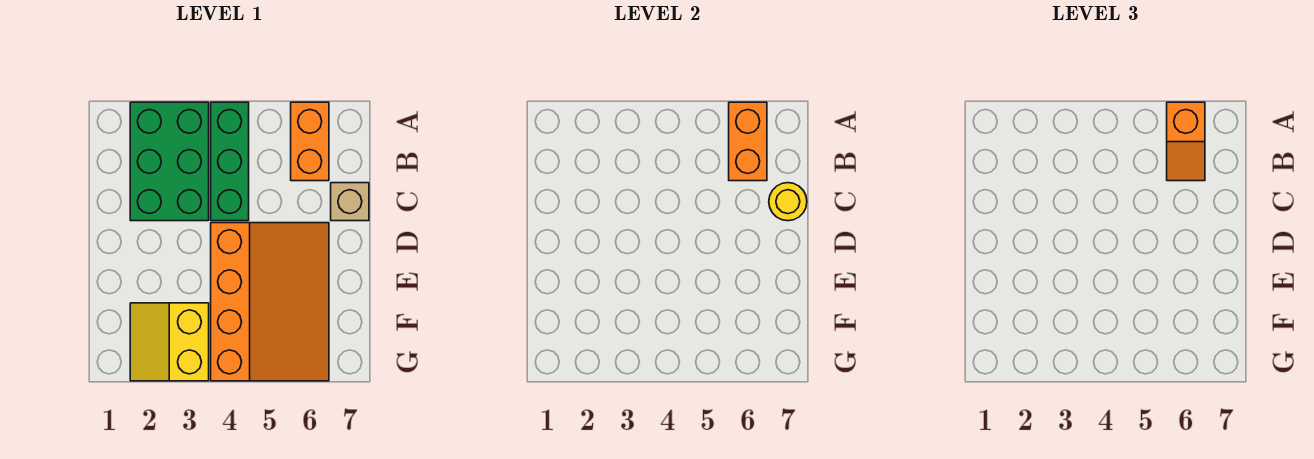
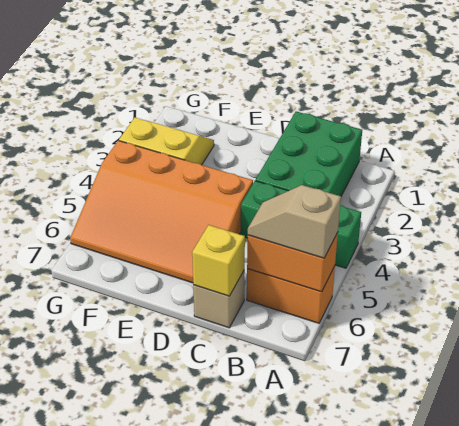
green 2x3 brick [130,102,209,221] -> green 2x3 brick turned to [256,111,362,196]
orange 1x2 slope [1167,102,1205,181] -> tan 1x2 slope [248,185,341,258]
yellow 1x1 round brick [769,183,807,221] -> yellow 1x1 brick [192,225,245,296]

